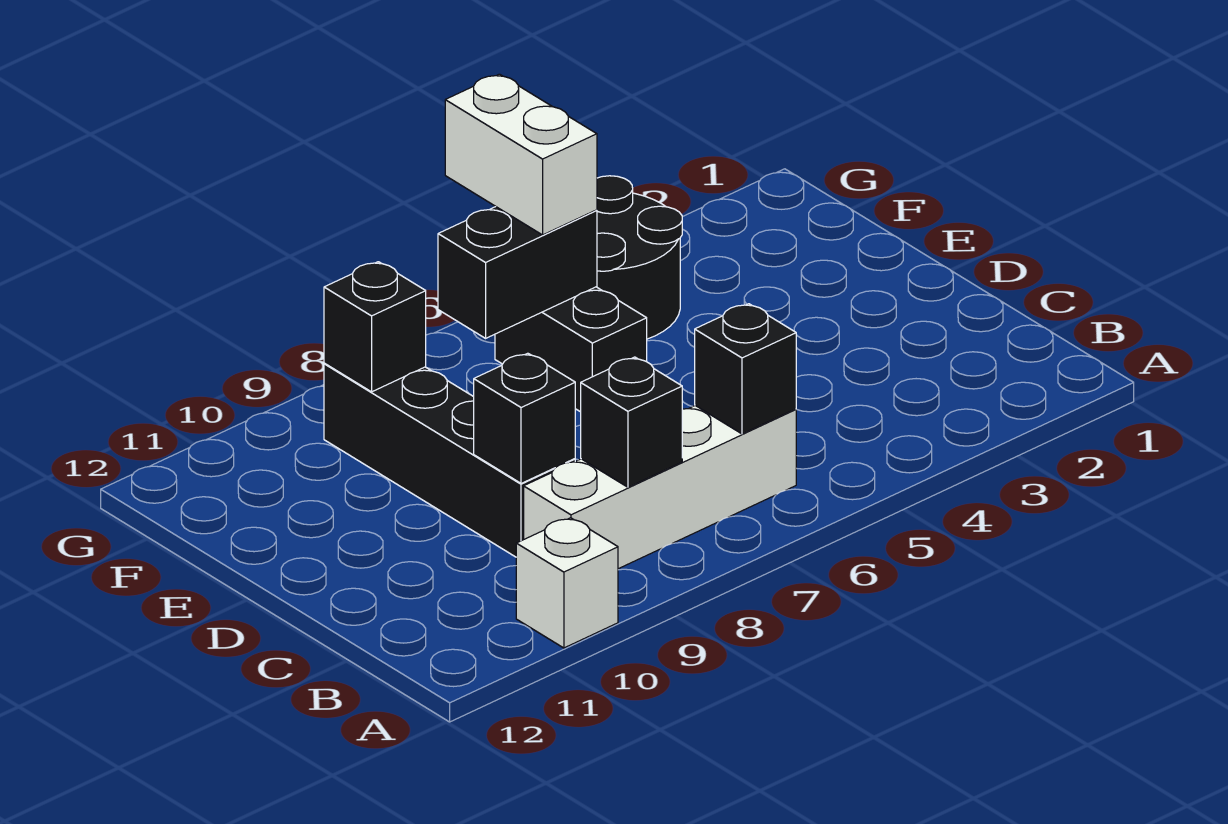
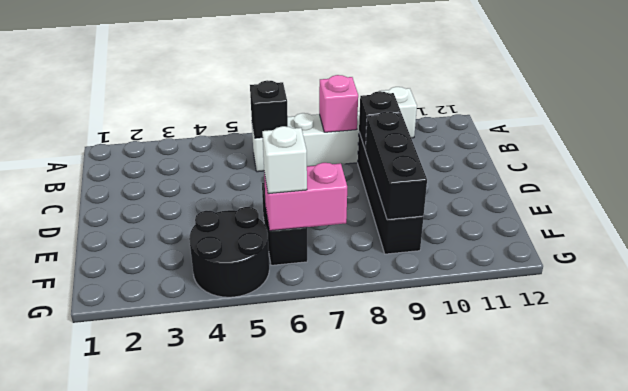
black 1x1 brick [581,357,682,487] -> pink 1x1 brick [319,75,358,132]
black 1x2 brick [438,207,597,338] -> pink 1x2 brick [264,163,347,231]
white 1x2 brick [445,74,597,235] -> white 1x1 brick [262,126,307,194]
black 1x1 brick [324,262,426,392] -> black 1x3 brick [365,111,427,220]

